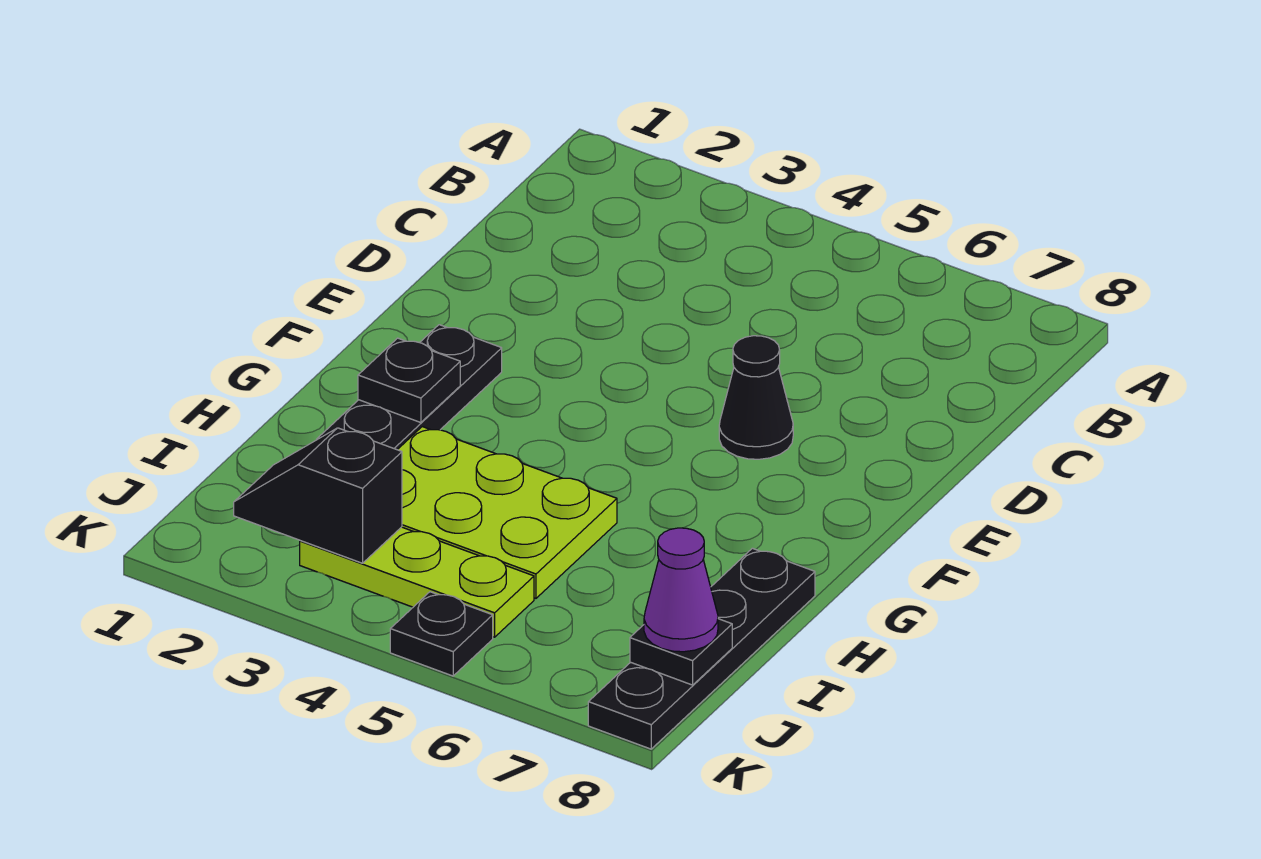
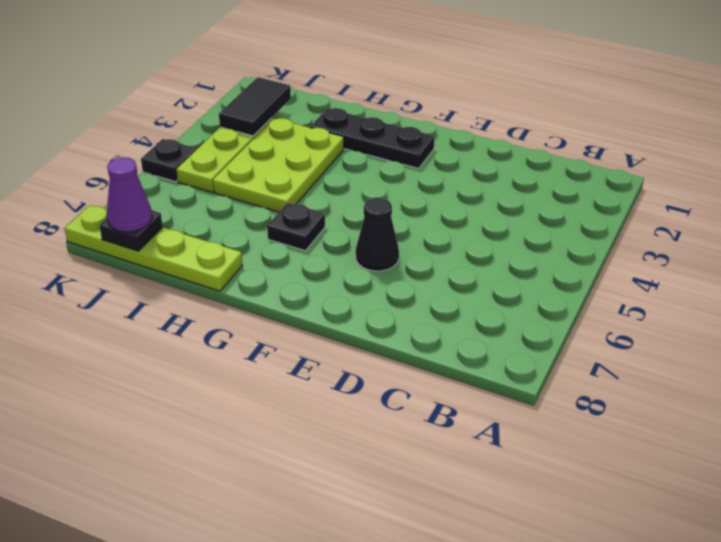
black 1x1 plate [358,338,460,423] -> black 1x1 plate moved to [267,203,325,251]
black 1x4 plate [588,548,815,749] -> lime 1x4 plate [65,205,242,291]
black 1x2 slope [234,428,402,563] -> black 1x2 tile [219,77,291,136]

